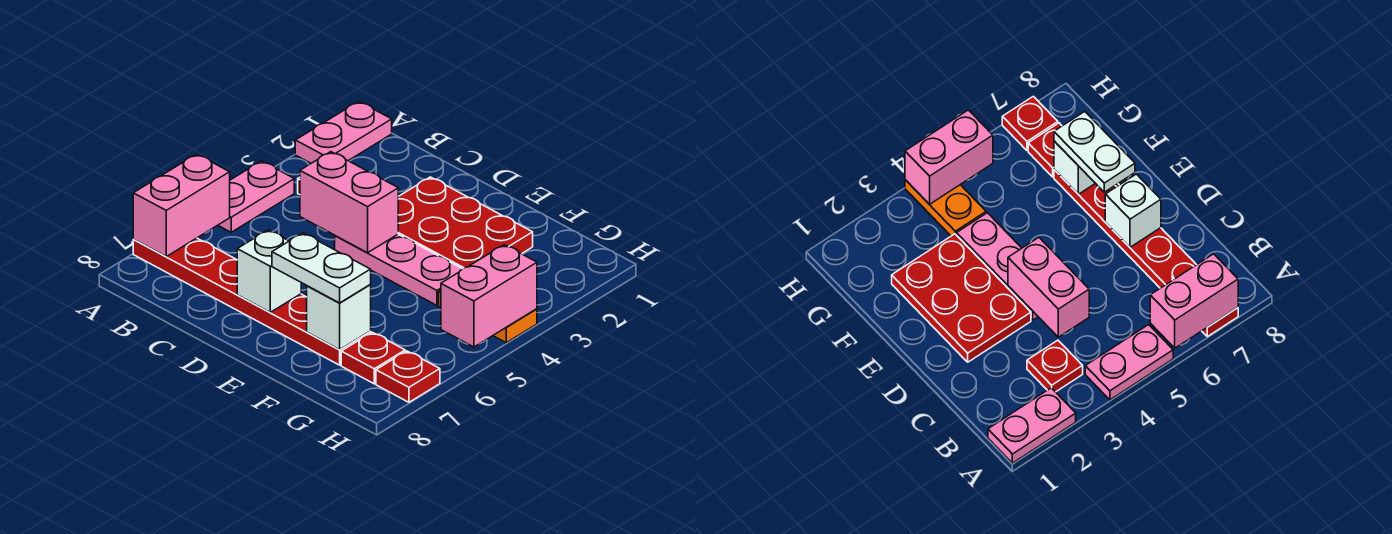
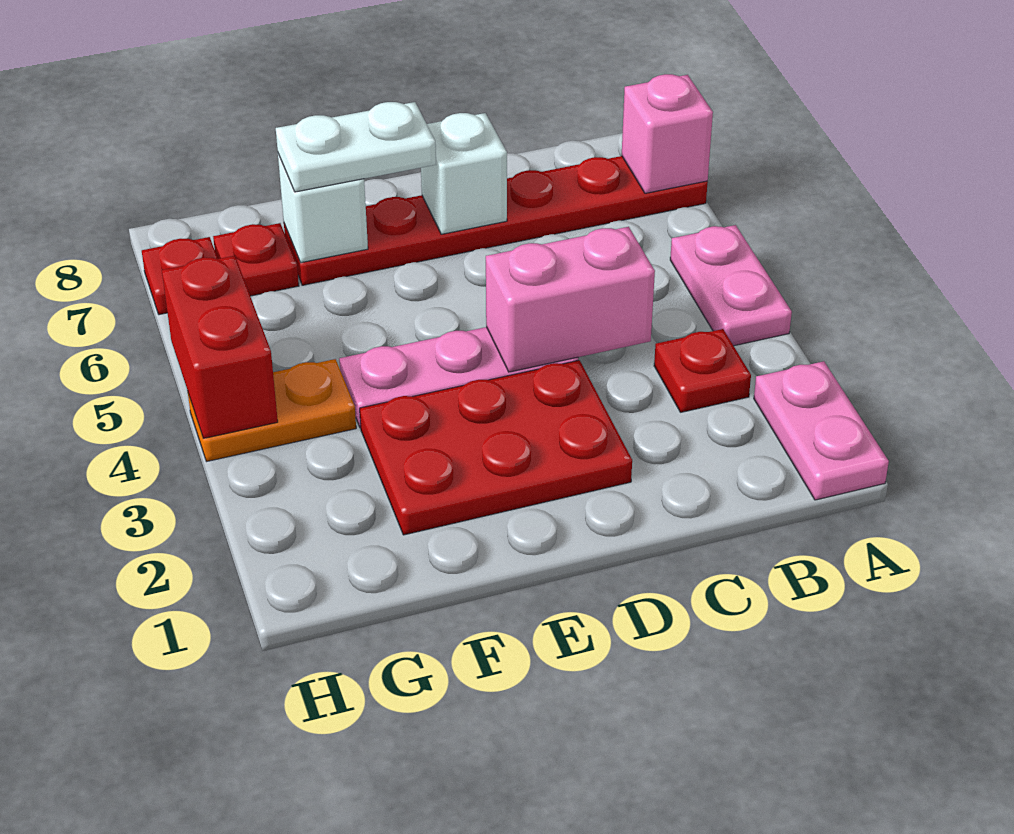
pink 1x2 brick [133,154,230,256] -> pink 1x1 brick [622,74,713,193]
pink 1x2 brick [441,245,537,347] -> red 1x2 brick [162,256,278,438]

